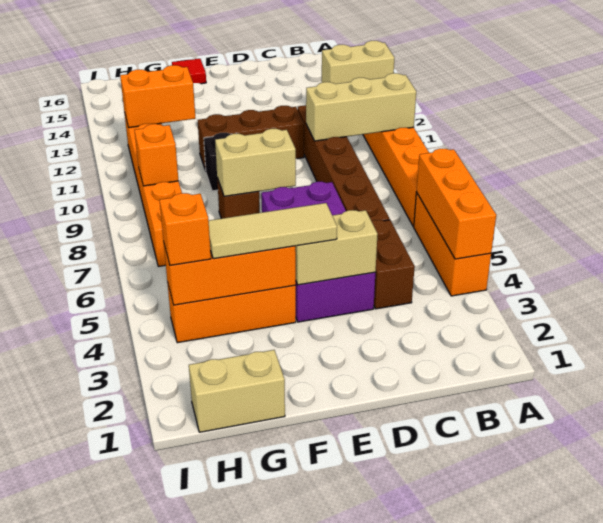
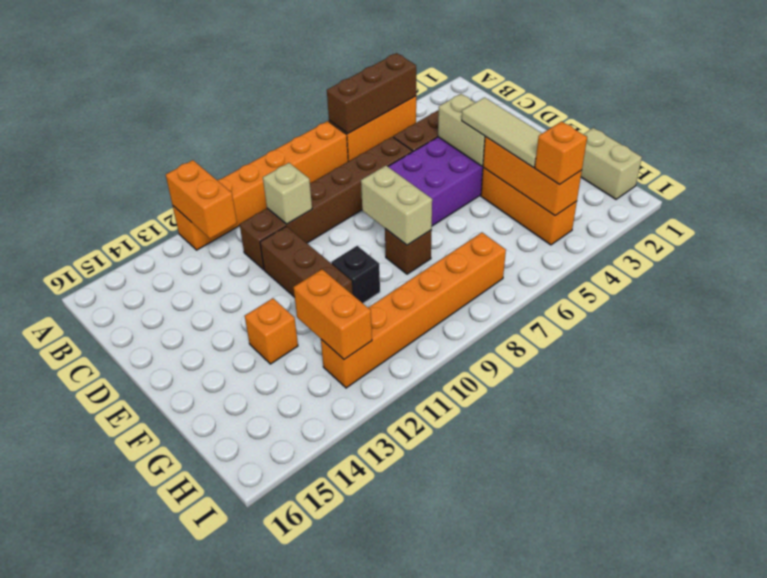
orange 1x3 brick [417,149,496,259] -> brown 1x3 brick [327,53,416,133]
tan 1x3 brick [306,73,416,141] -> tan 1x1 brick [263,163,312,224]
tan 1x2 brick [322,41,394,84] -> orange 1x2 brick [166,160,237,239]
red 1x1 tile [172,59,206,84] -> none
orange 1x1 brick [135,124,178,186] -> orange 1x1 brick moved to [245,298,298,364]

